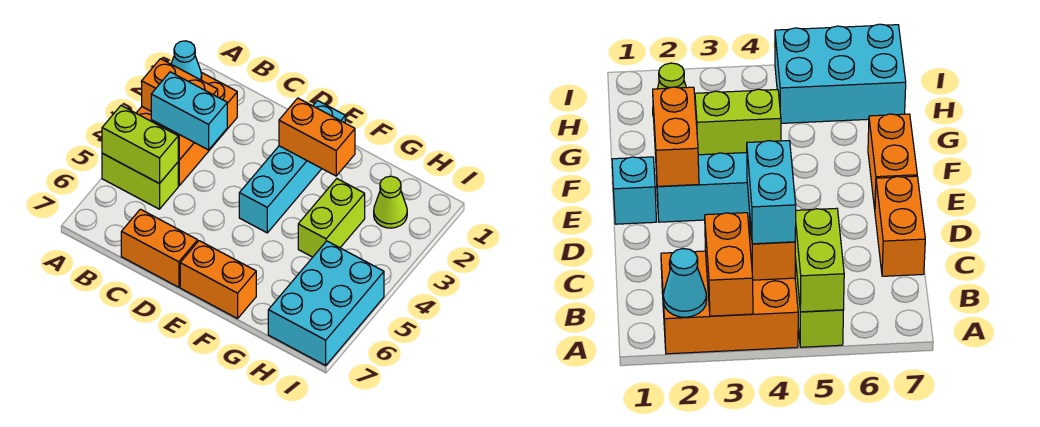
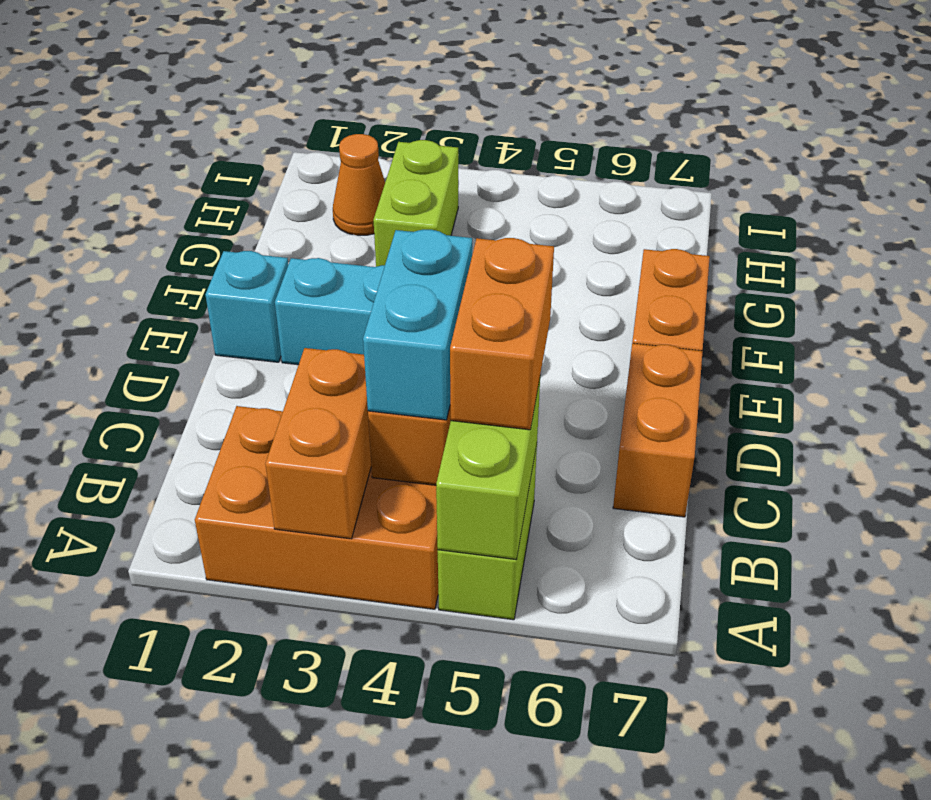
cyan 1x1 cone [171,41,202,80] -> none
orange 1x2 brick [279,98,355,176] -> orange 1x2 brick moved to [450,238,554,430]
lime 1x2 brick [298,179,365,257] -> lime 1x2 brick turned to [374,140,458,267]
lime 1x1 cone [374,176,407,228] -> orange 1x1 cone [333,134,385,235]
cyan 2x3 brick [268,241,384,365] -> none

